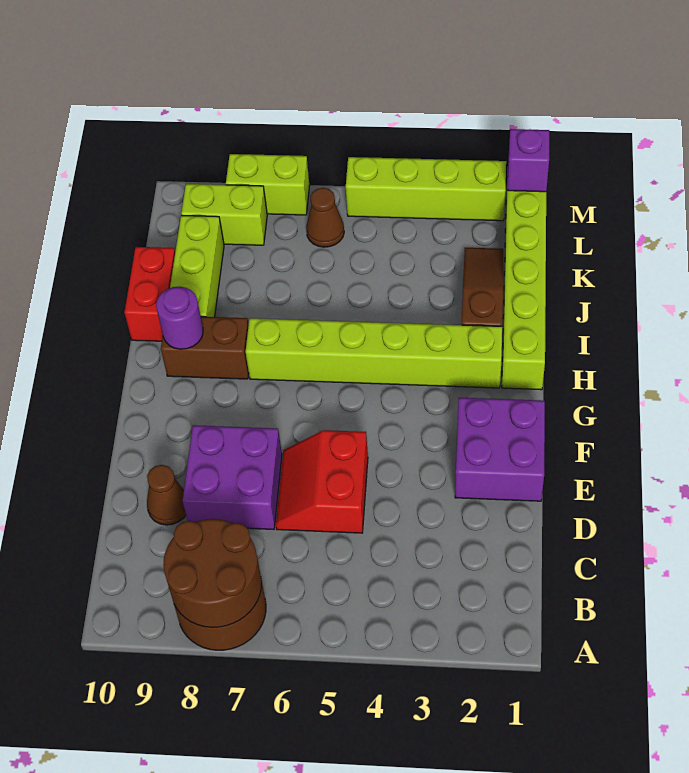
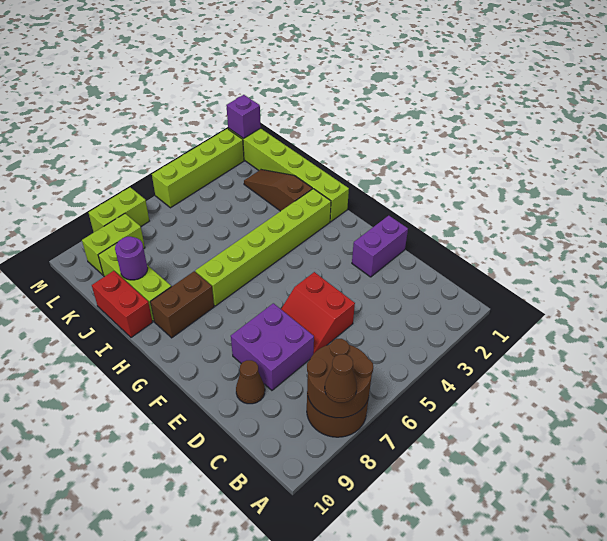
purple 2x2 brick [455,398,545,501] -> purple 1x2 brick [352,216,408,277]
purple 1x1 round brick [156,287,203,349] -> purple 1x1 round brick moved to [115,237,148,280]
brown 1x1 cone [306,188,344,247] -> brown 1x1 cone moved to [325,354,357,403]

